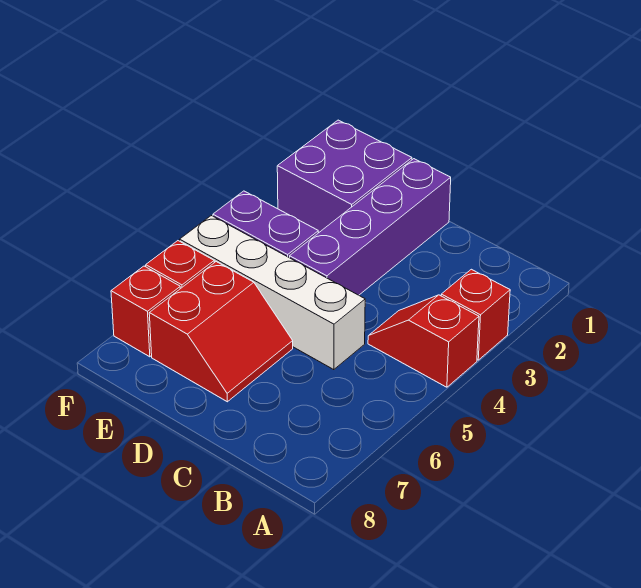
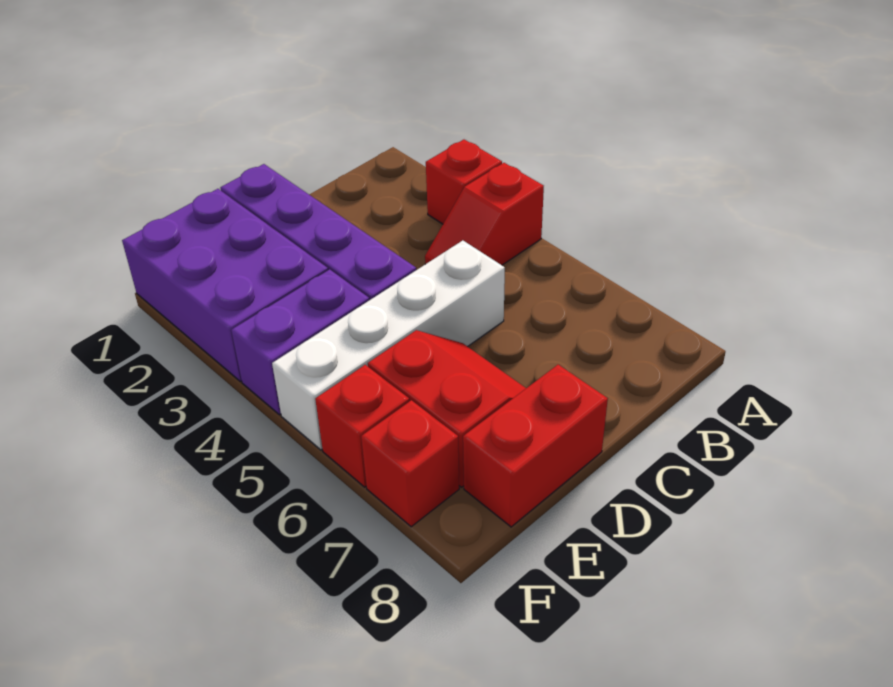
none -> red 1x2 brick [463,365,608,527]
purple 2x2 brick [277,120,412,232] -> purple 2x3 brick [122,189,328,381]

